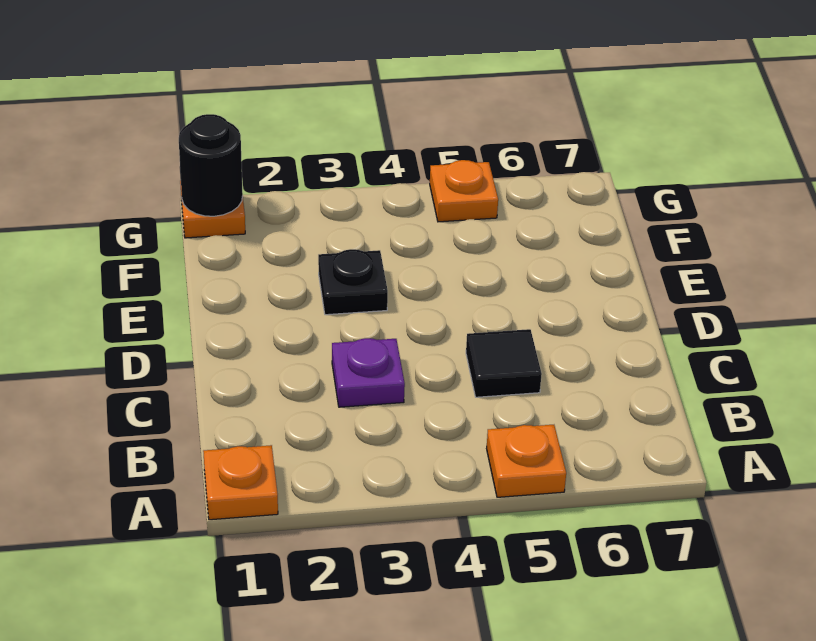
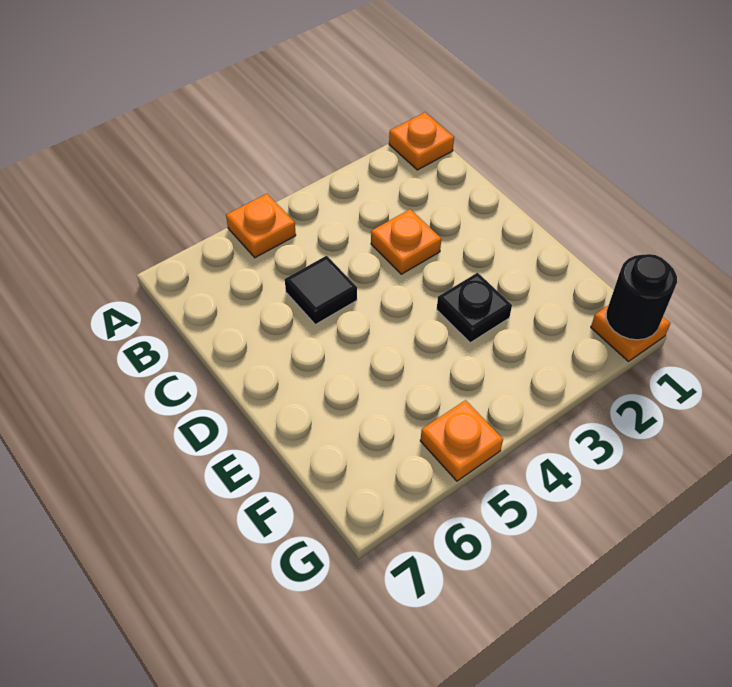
purple 1x1 plate [332,338,405,407] -> orange 1x1 plate [371,209,441,274]

